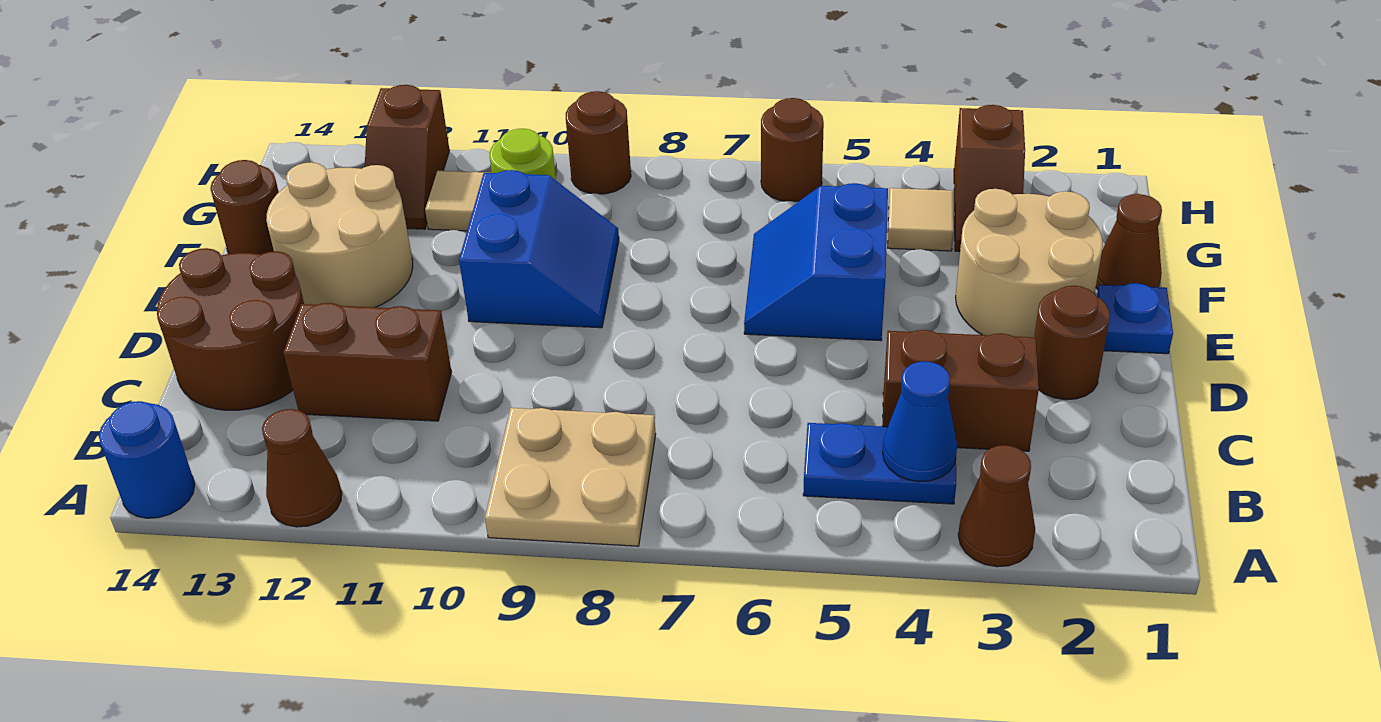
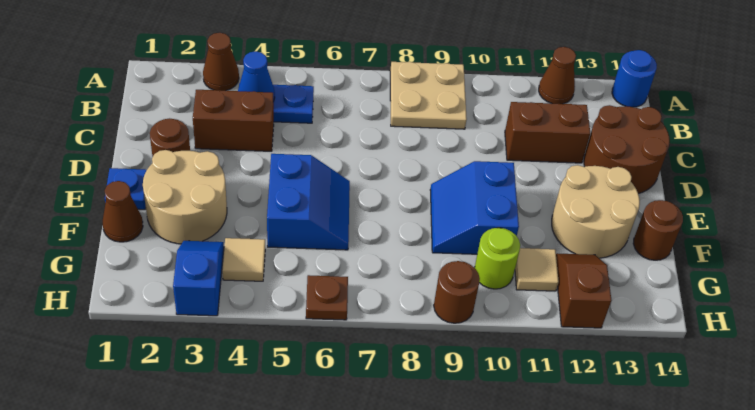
brown 1x2 slope [954,105,1025,251] -> blue 1x2 slope [173,241,224,316]
brown 1x1 round brick [761,98,824,202] -> brown 1x1 plate [306,275,348,320]

